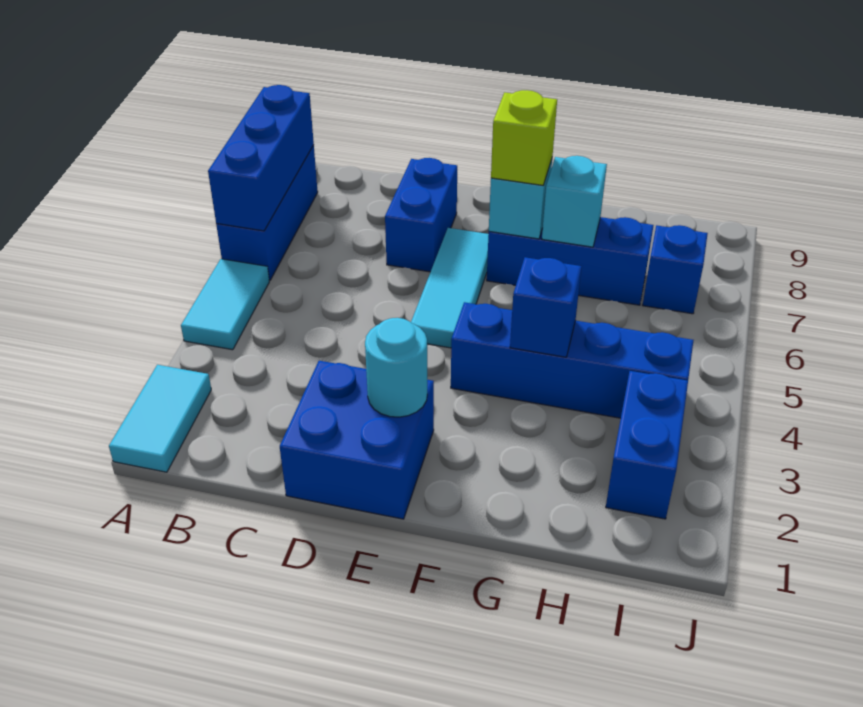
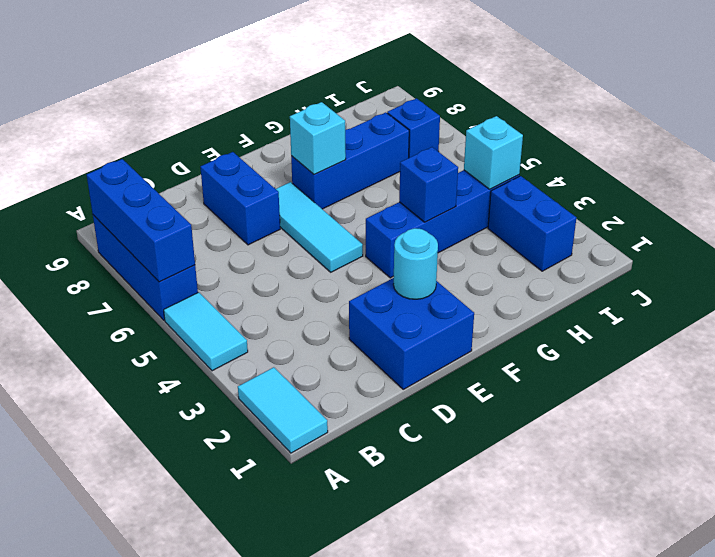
lime 1x1 brick [491,90,557,185] -> none
cyan 1x1 brick [542,156,607,247] -> cyan 1x1 brick moved to [464,116,523,189]

